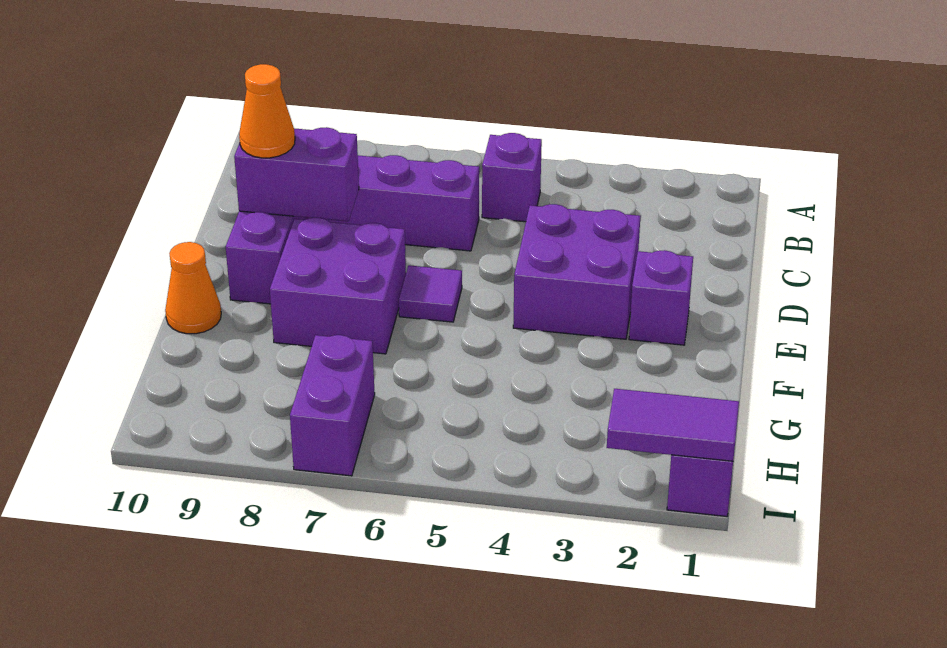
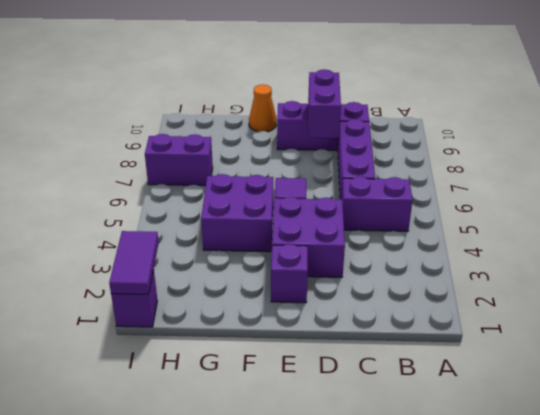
purple 1x1 brick [482,133,542,222] -> purple 1x2 brick [341,177,413,231]
orange 1x1 cone [239,64,295,158] -> none
purple 2x2 brick [270,218,406,354] -> purple 2x2 brick moved to [201,174,273,252]

